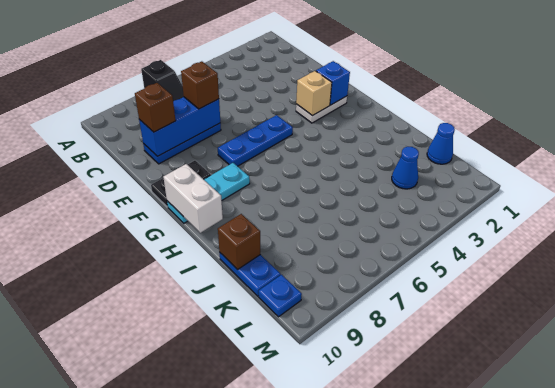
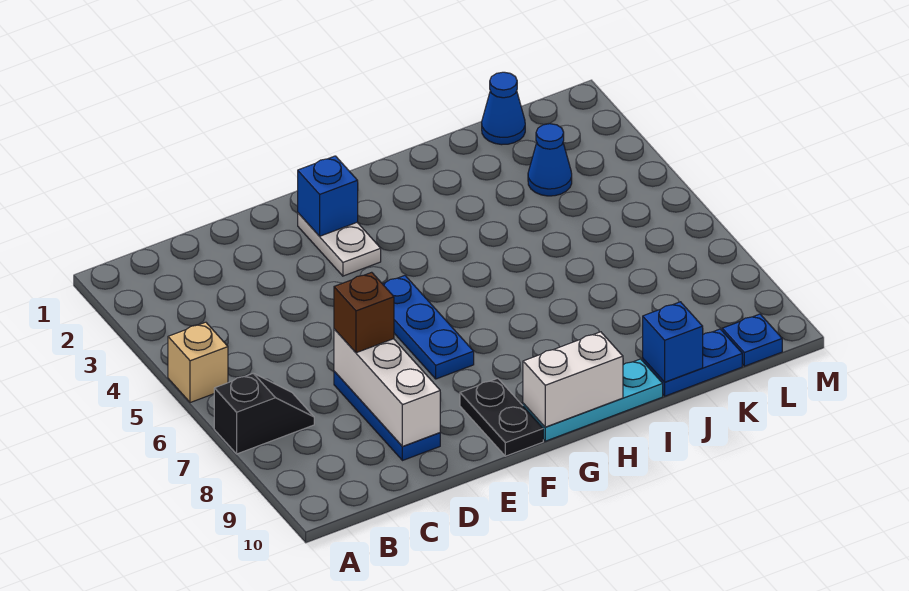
blue 1x3 brick [139,97,220,156] -> white 1x3 brick [334,329,440,446]
brown 1x1 brick [135,83,176,132] -> none
tan 1x1 brick [296,71,332,116] -> tan 1x1 brick moved to [168,322,228,403]
cyan 1x3 plate [167,163,250,223] -> cyan 1x3 plate turned to [523,359,663,441]
brown 1x1 brick [218,214,260,270] -> blue 1x1 brick [643,302,703,382]

